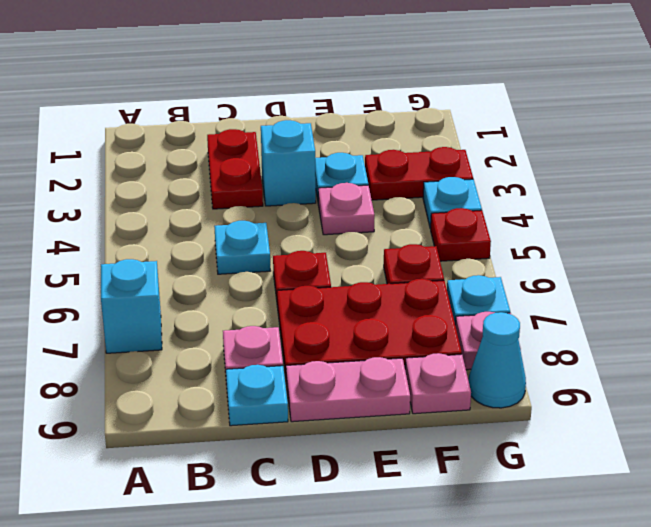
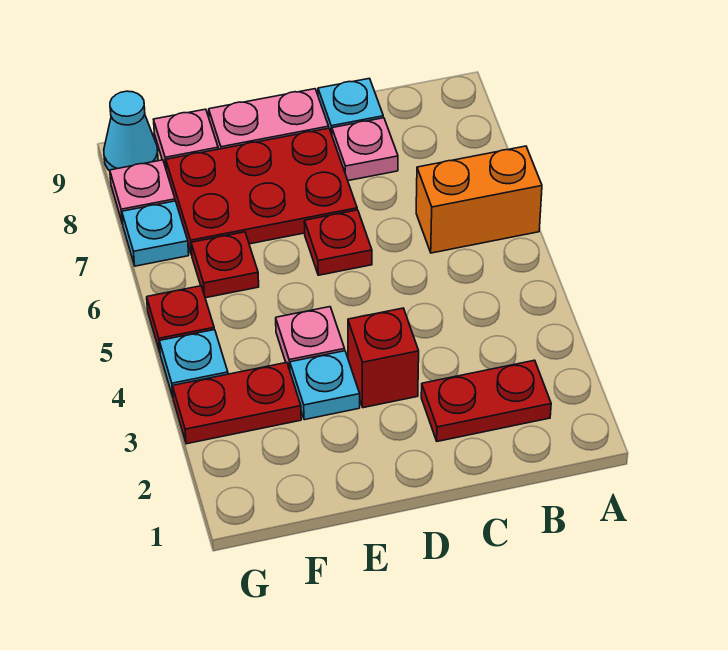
none -> orange 1x2 brick [416,146,542,253]
cyan 1x1 brick [101,259,162,353] -> none
red 1x2 plate [207,129,263,209] -> red 1x2 plate turned to [421,360,551,441]
cyan 1x1 plate [214,221,270,274] -> none
cyan 1x1 brick [261,120,316,206] -> red 1x1 brick [348,308,419,408]

